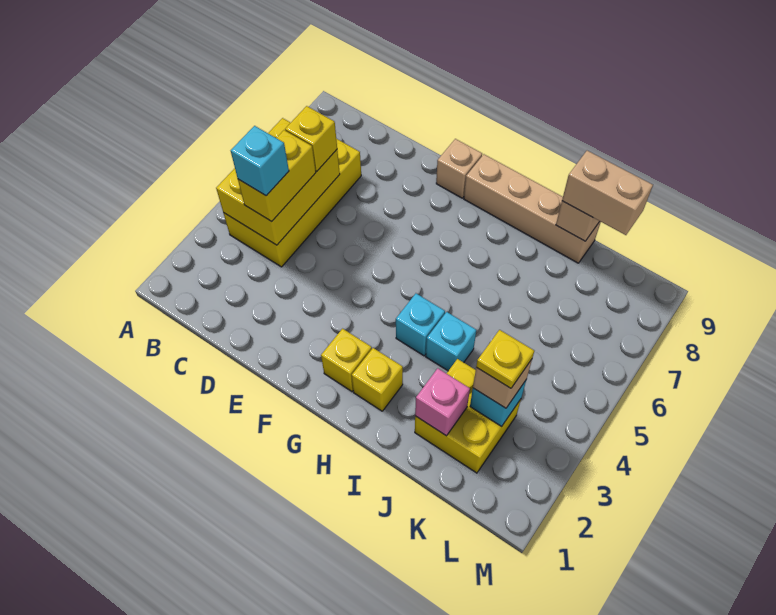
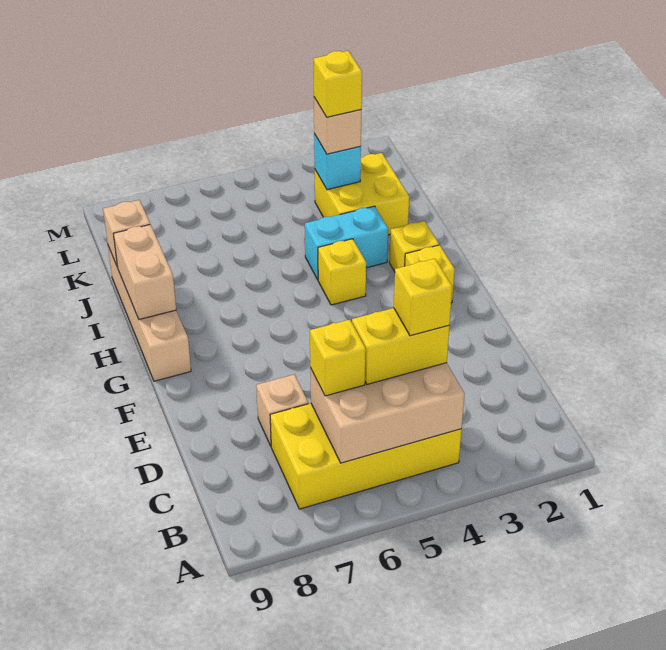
yellow 2x3 brick [216,118,340,245] -> tan 2x3 brick [310,363,465,463]
cyan 1x1 brick [231,126,289,196] -> yellow 1x1 brick [394,259,452,336]
tan 1x1 brick [436,139,482,198] -> tan 1x1 brick moved to [256,374,308,446]
cyan 1x1 brick [396,294,445,356] -> yellow 1x1 brick [318,239,366,305]
cyan 1x1 brick [426,312,476,371] -> cyan 1x2 brick [305,206,388,280]
pink 1x1 brick [415,368,470,436] -> none
tan 1x2 brick [562,151,653,235] -> tan 1x2 brick moved to [114,225,176,319]
yellow 1x1 plate [476,330,534,388] -> yellow 1x1 brick [314,51,362,117]

